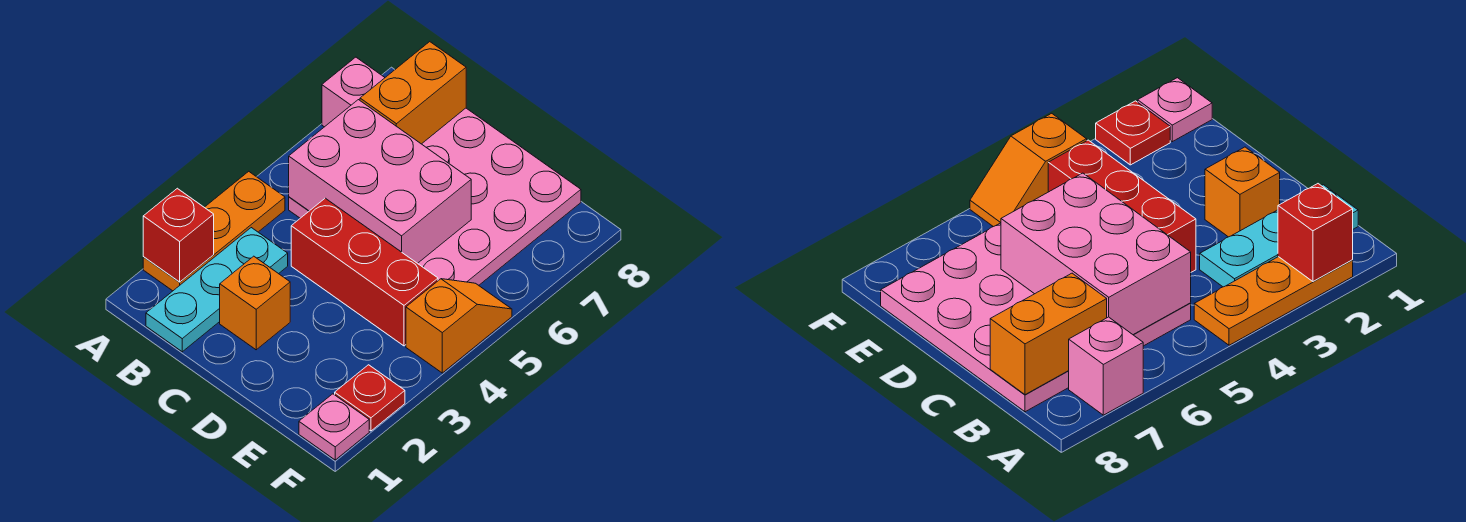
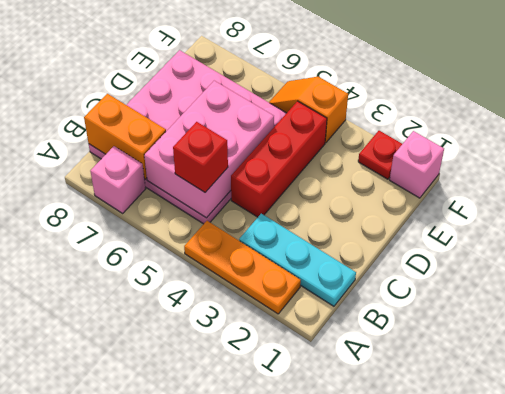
red 1x1 brick [143,188,214,282] -> red 1x1 brick moved to [173,122,228,192]
orange 1x1 brick [220,256,290,350] -> none
pink 1x1 plate [299,394,369,460] -> pink 1x1 brick [390,131,444,198]

